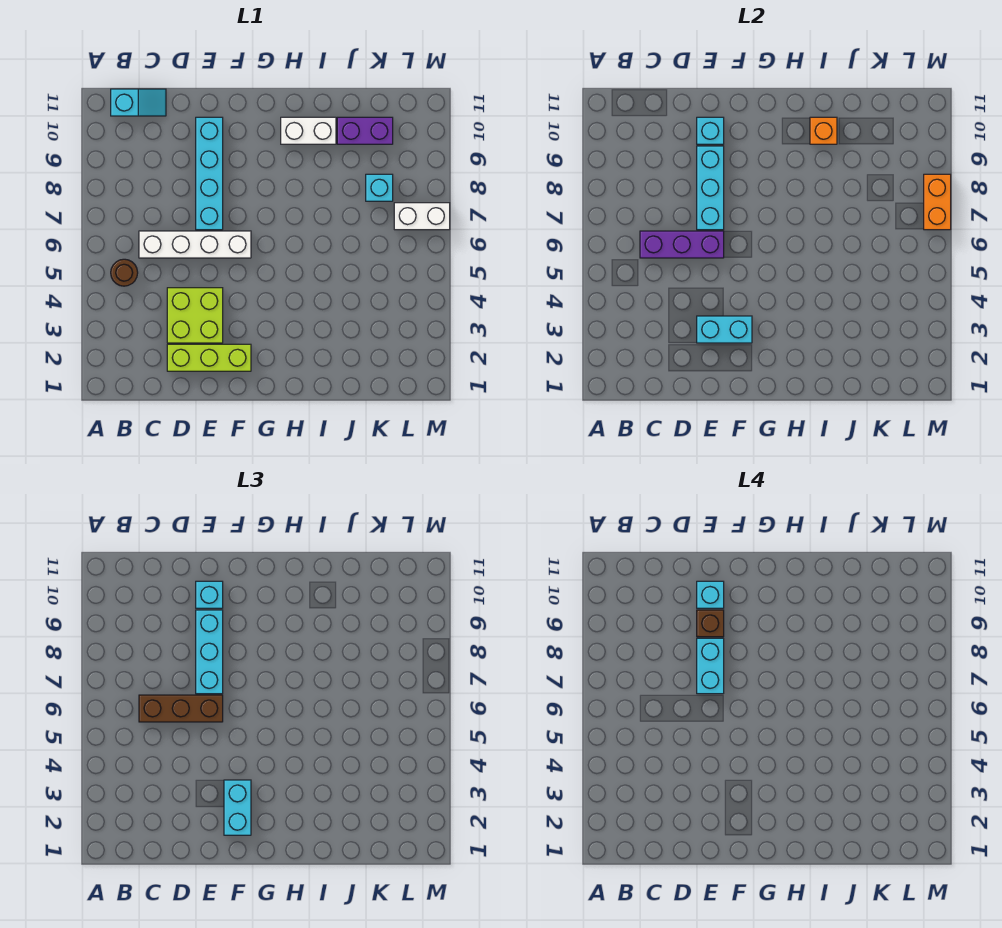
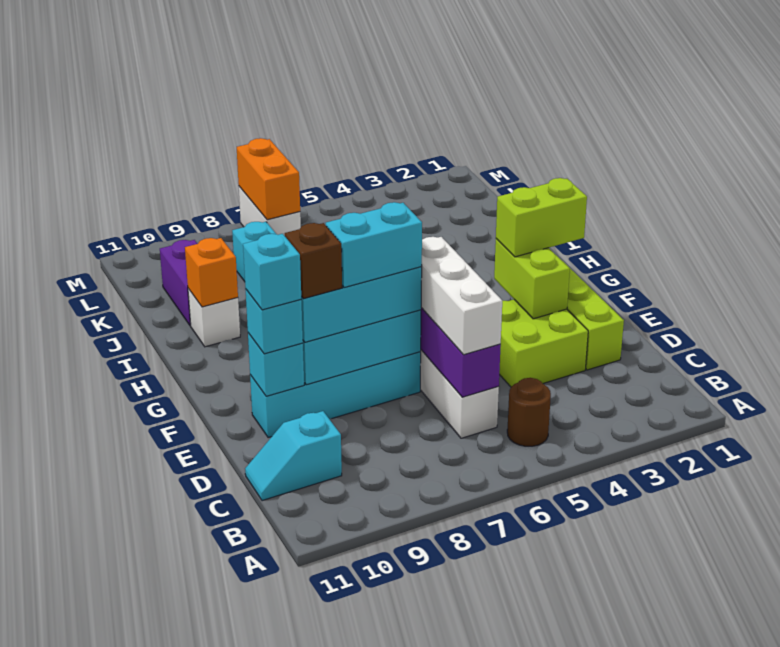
cyan 1x2 slope [111,89,166,116] -> cyan 1x2 slope turned to [245,411,342,501]
brown 1x3 brick [139,695,223,722] -> white 1x3 brick [421,237,502,355]
cyan 1x2 brick [697,316,752,343] -> lime 1x2 brick [494,239,570,319]
cyan 1x2 brick [224,780,251,835] -> lime 1x2 brick [496,178,587,257]
white 1x2 brick [281,117,336,144] -> white 1x1 brick [188,289,240,347]
orange 1x2 brick [924,174,951,230] -> orange 1x2 brick turned to [237,138,300,220]

